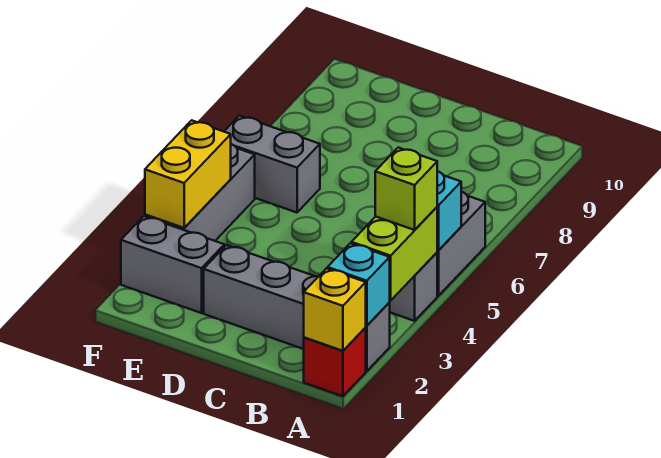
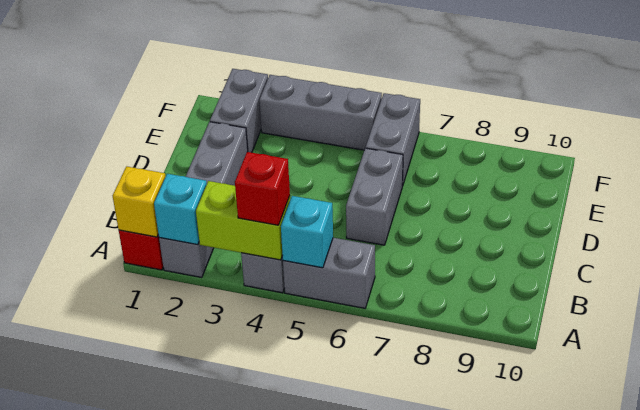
lime 1x1 brick [375,148,437,230] -> red 1x1 brick [235,152,290,225]
none -> grey 1x2 brick [346,148,403,245]
yellow 1x2 brick [145,120,231,228] -> none

